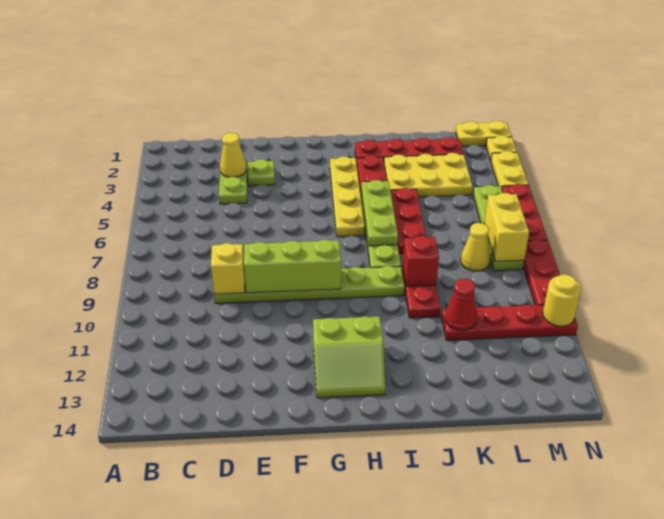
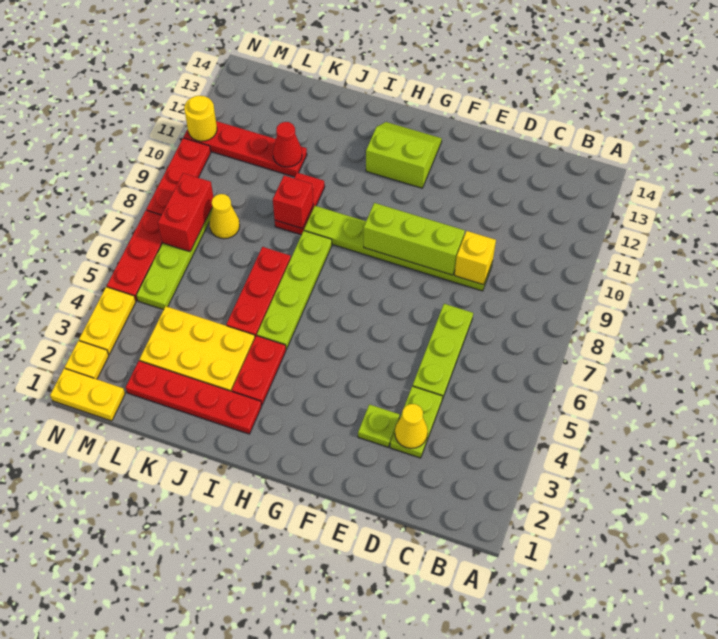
yellow 1x4 plate [330,157,365,237] -> none
lime 1x3 plate [361,180,398,246] -> lime 1x3 plate moved to [413,304,473,399]
yellow 1x2 brick [484,193,529,261] -> red 1x2 brick [158,173,214,252]

